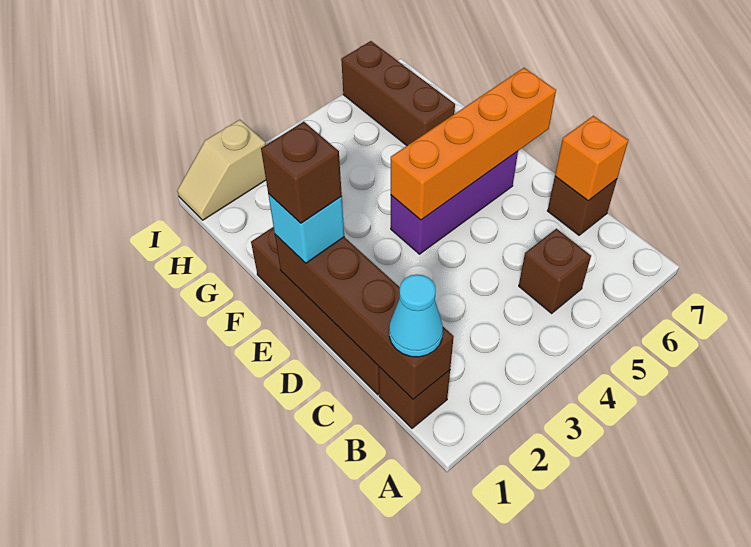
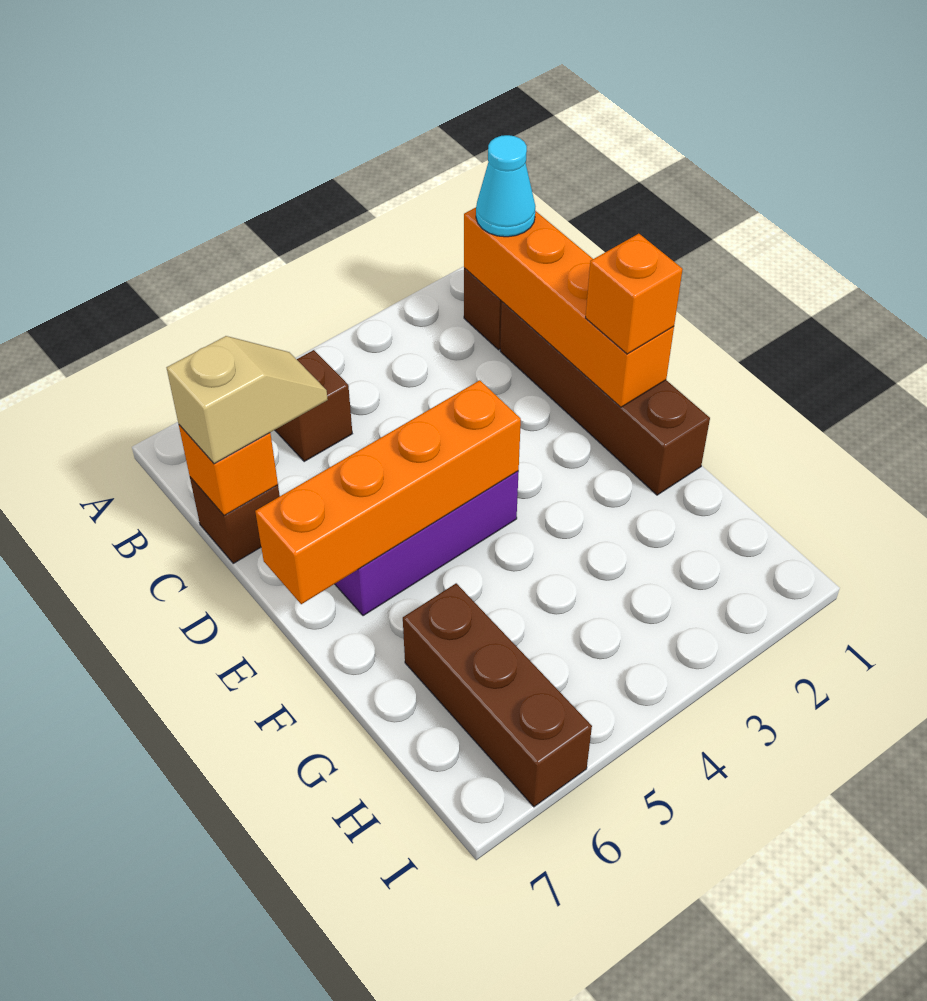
brown 1x4 brick [275,235,454,399] -> orange 1x4 brick [464,208,674,407]
cyan 1x1 brick [268,194,344,263] -> orange 1x1 brick [586,234,683,354]
brown 1x1 brick [261,122,342,223] -> none
tan 1x2 slope [177,120,266,220] -> tan 1x2 slope moved to [167,336,328,464]

